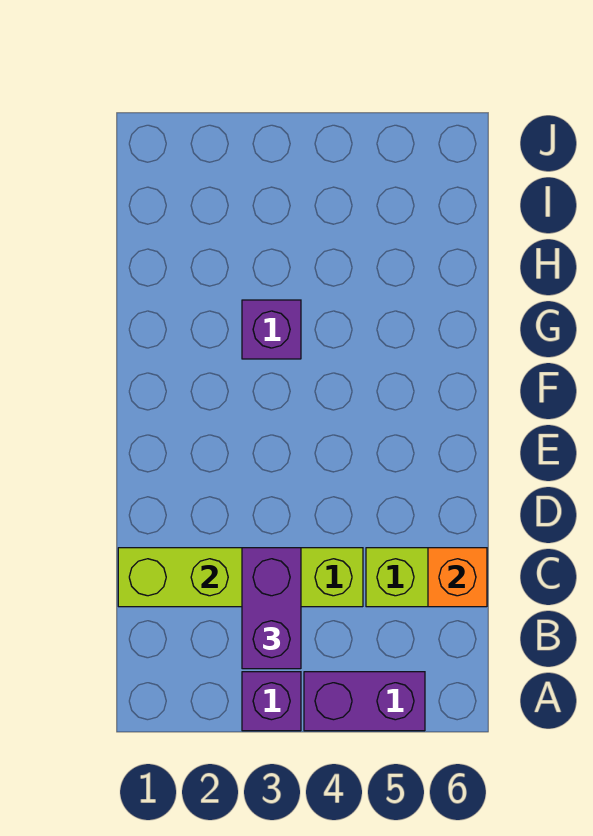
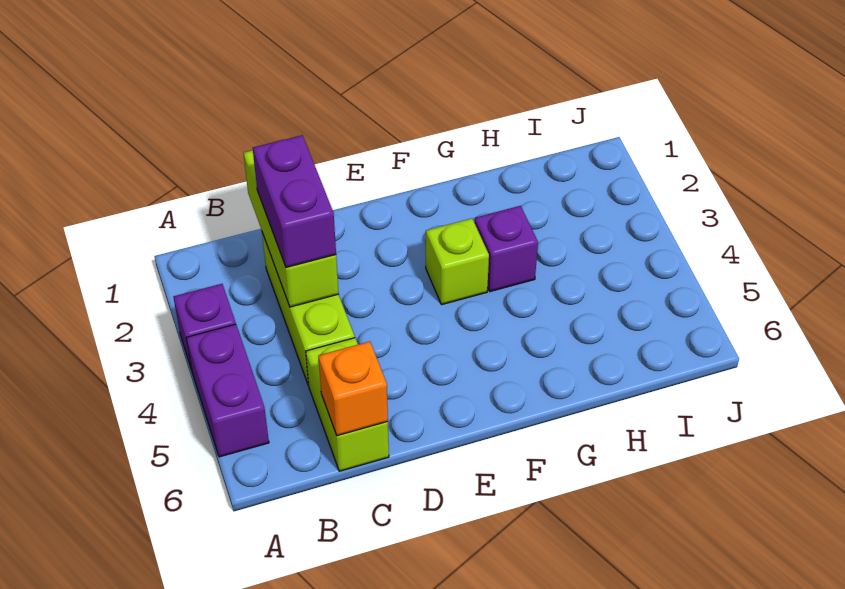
purple 1x2 brick [242,548,301,669] -> purple 1x2 brick turned to [253,135,336,267]
none -> lime 1x1 brick [426,218,489,305]

